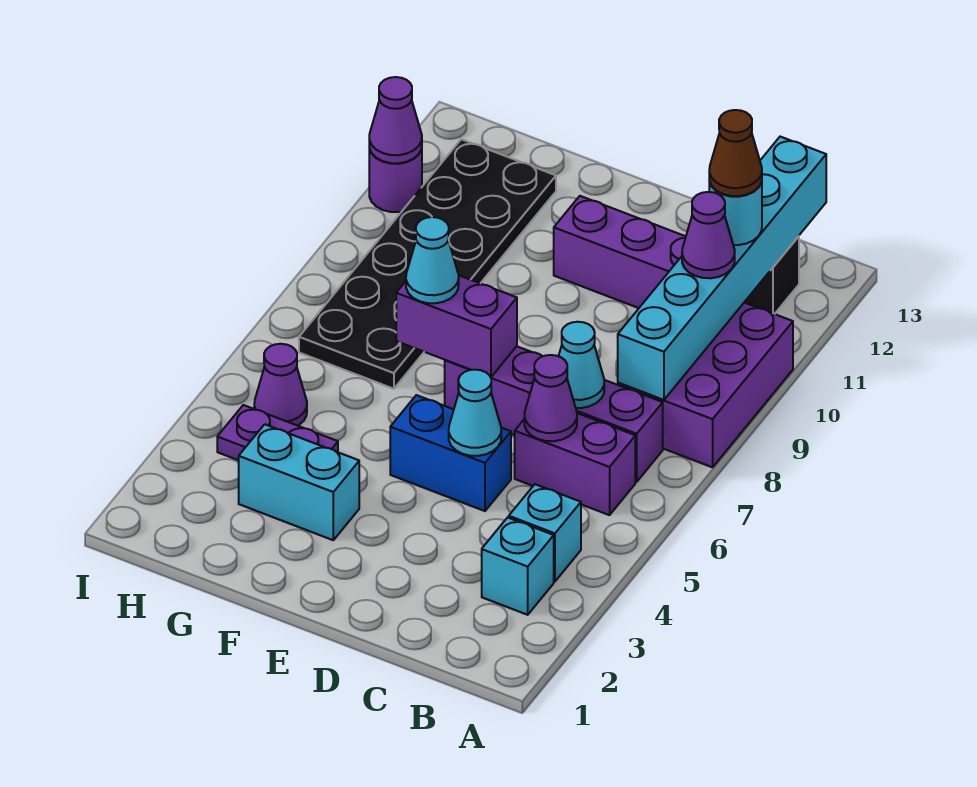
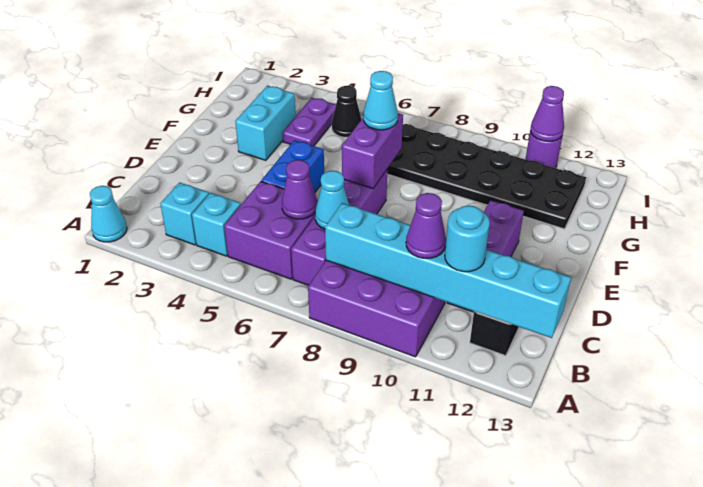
purple 1x2 brick [515,413,635,515] -> purple 2x2 brick [224,181,318,279]
brown 1x1 cone [709,110,762,196] -> none
cyan 1x1 cone [449,370,501,456] -> cyan 1x1 cone moved to [90,186,127,242]
purple 1x1 cone [254,344,307,426] -> black 1x1 cone [332,86,362,137]

